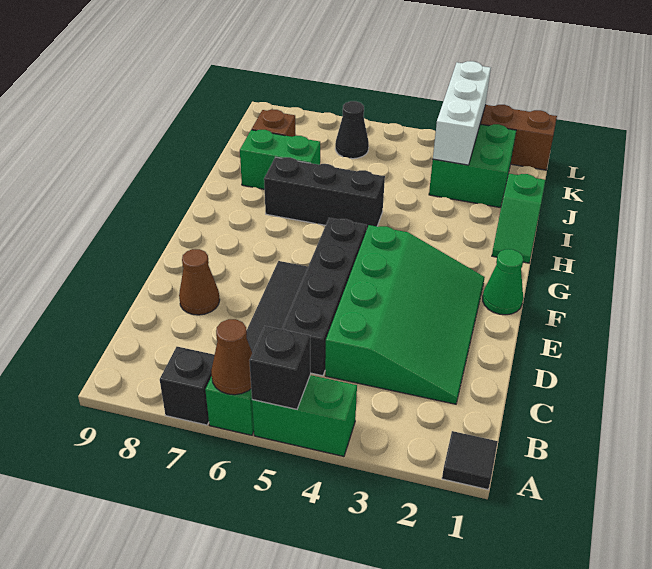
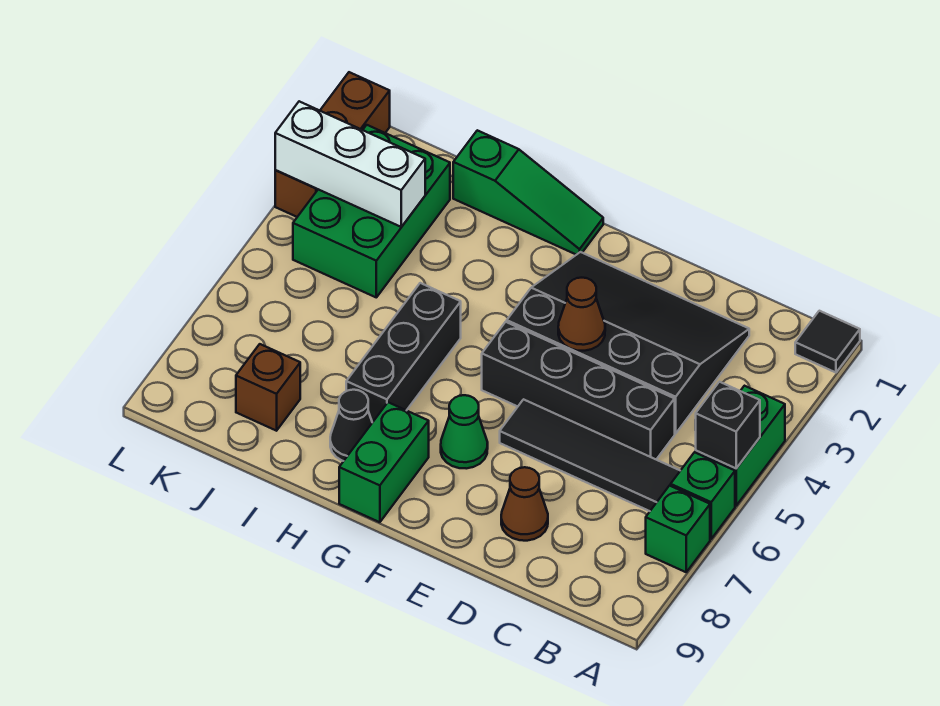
brown 1x1 cone [211,319,252,395] -> brown 1x1 cone moved to [558,278,605,351]
black 1x1 brick [160,347,214,425] -> green 1x1 brick [646,486,710,572]
green 3x4 slope [325,225,485,404] -> black 3x4 slope [507,252,749,434]
green 1x1 cone [483,249,523,315] -> green 1x1 cone moved to [441,395,488,469]
green 1x2 slope [492,174,545,263] -> green 1x3 slope [453,130,603,255]
green 1x2 brick [240,130,320,189] -> green 1x2 brick moved to [339,402,429,522]
green 2x2 brick [429,124,516,207] -> green 2x3 brick [293,125,450,297]
black 1x1 cone [335,101,369,159] -> black 1x1 cone moved to [330,390,372,461]

